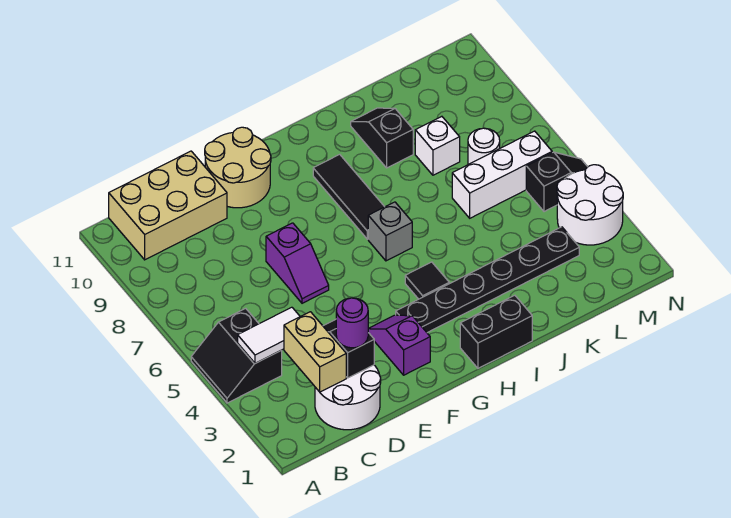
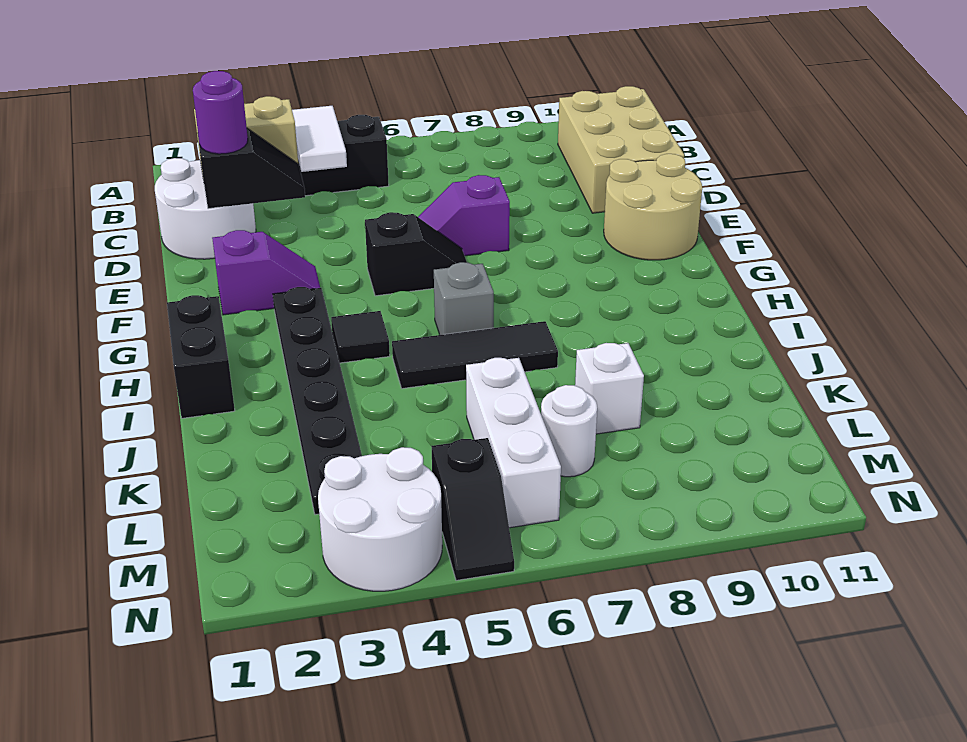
black 1x3 tile [313,154,384,239] -> black 1x3 tile moved to [392,321,558,389]
black 1x2 slope [351,108,413,168] -> black 1x2 slope moved to [365,212,467,296]

